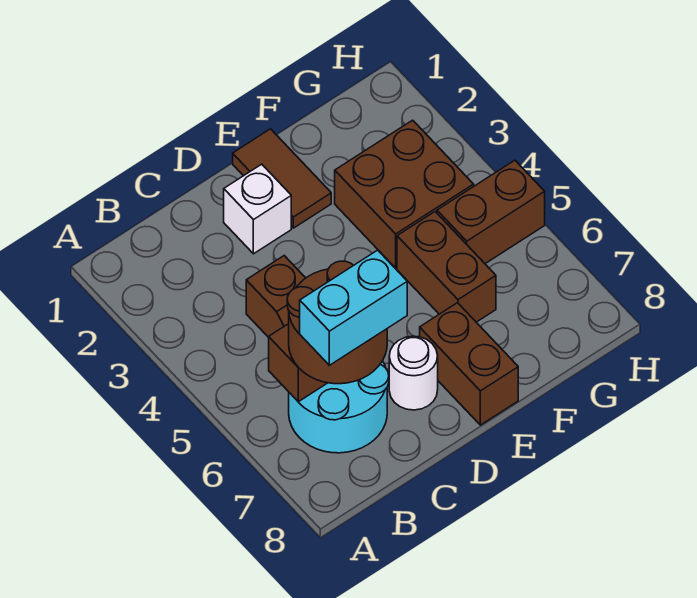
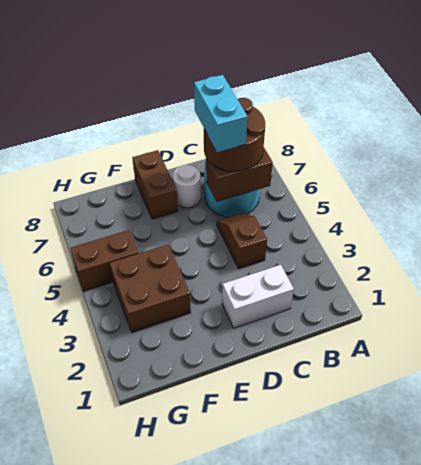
cyan 1x2 brick [300,250,407,365] -> cyan 1x2 brick turned to [194,75,247,152]
white 1x1 brick [224,164,291,254] -> white 1x2 brick [222,265,294,328]
brown 1x2 tile [233,129,331,228] -> none
brown 1x2 brick [397,212,496,322] -> none

